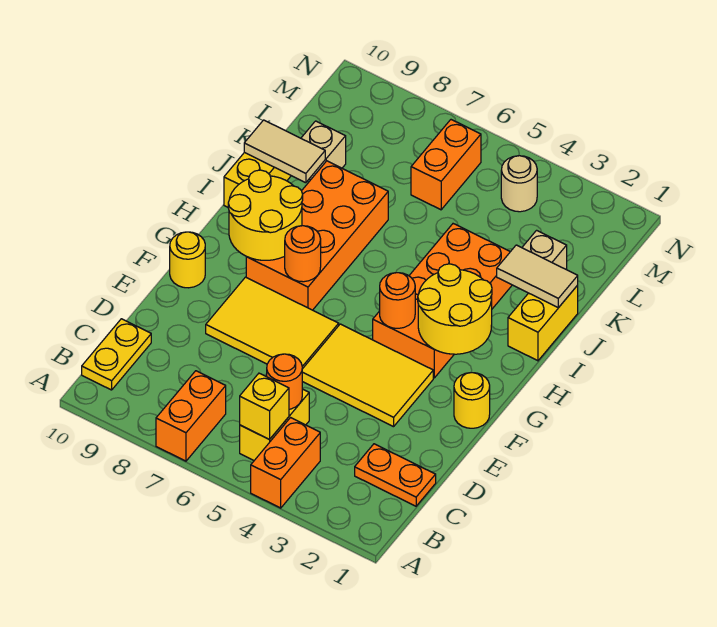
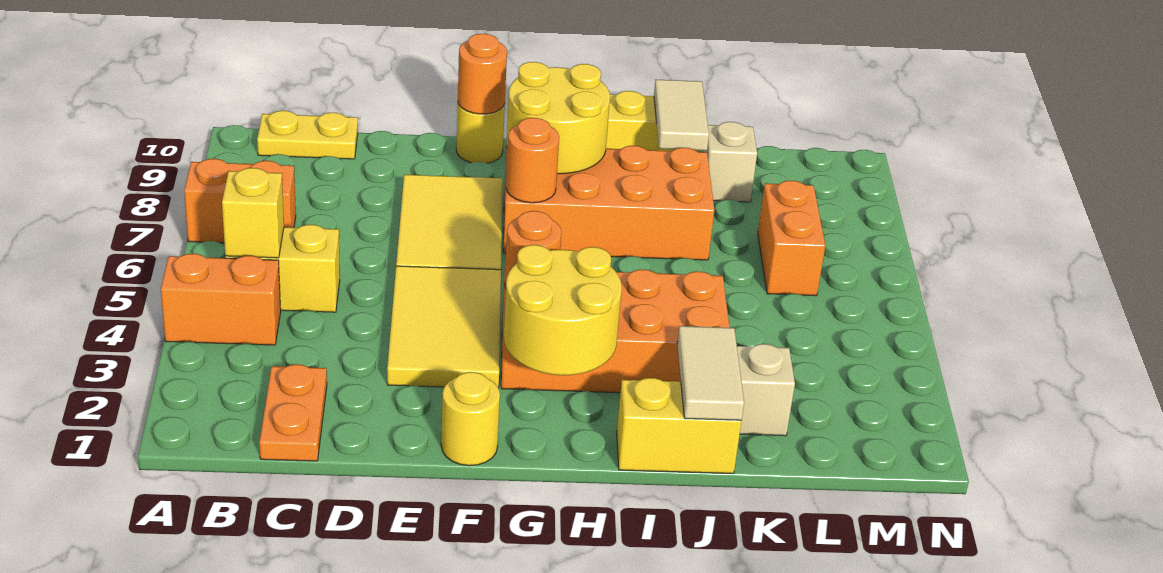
orange 1x1 round brick [267,354,302,409] -> orange 1x1 round brick moved to [458,34,507,114]
orange 1x2 brick [411,120,481,210] -> orange 1x2 brick turned to [758,181,825,296]
tan 1x1 round brick [501,156,537,212] -> none

